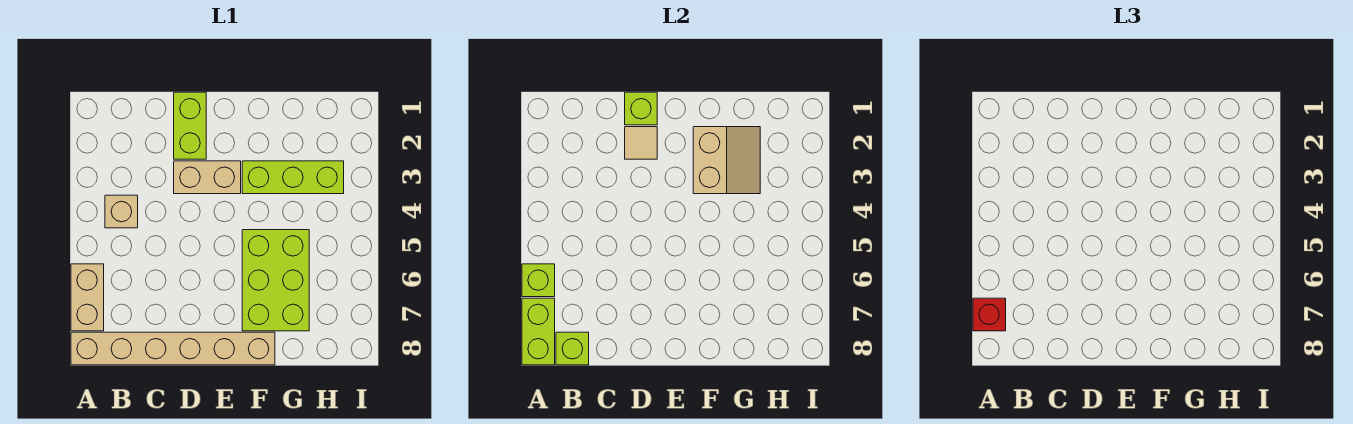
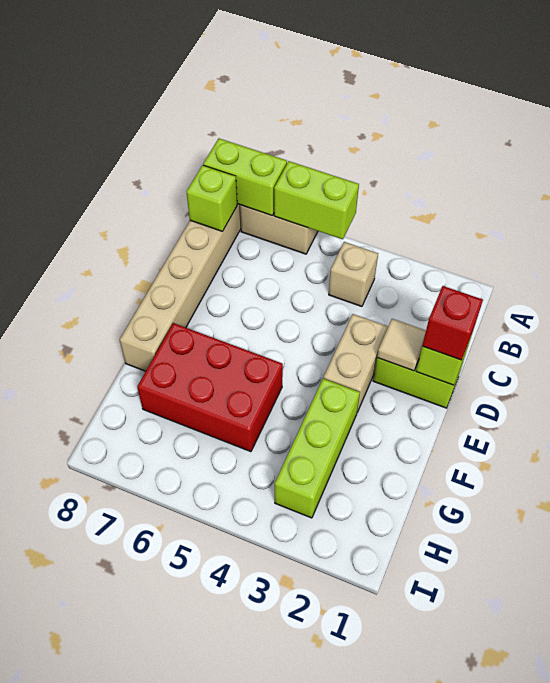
lime 1x1 brick [522,264,555,297] -> lime 1x2 brick [274,161,359,239]
red 1x1 brick [973,298,1006,331] -> red 1x1 brick moved to [422,286,483,360]
tan 2x2 slope [693,127,760,194] -> none
lime 2x3 brick [242,230,309,331] -> red 2x3 brick [137,323,283,452]

